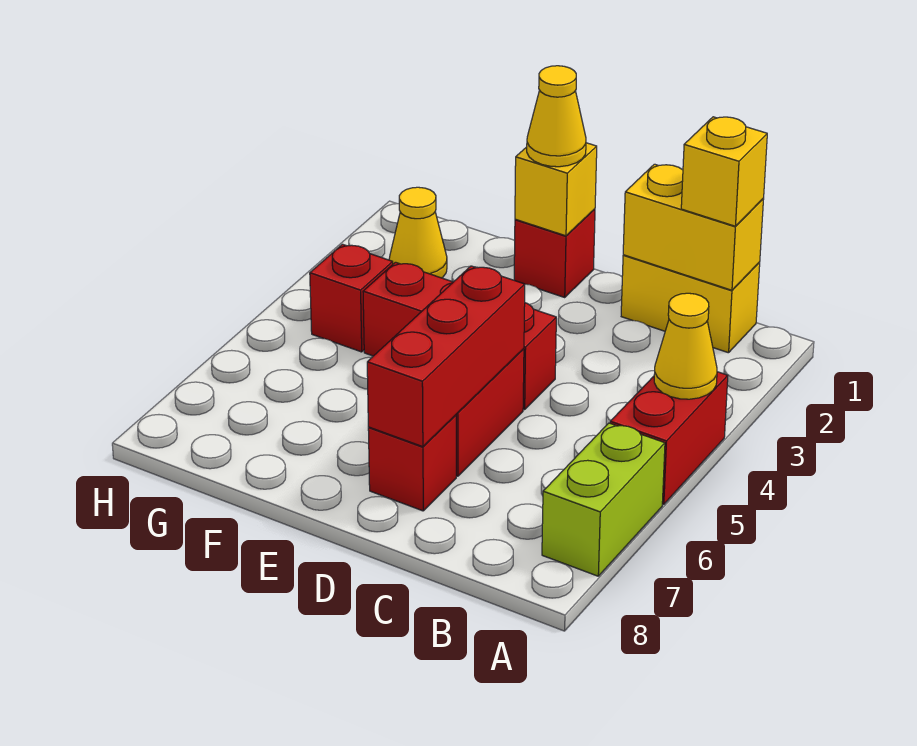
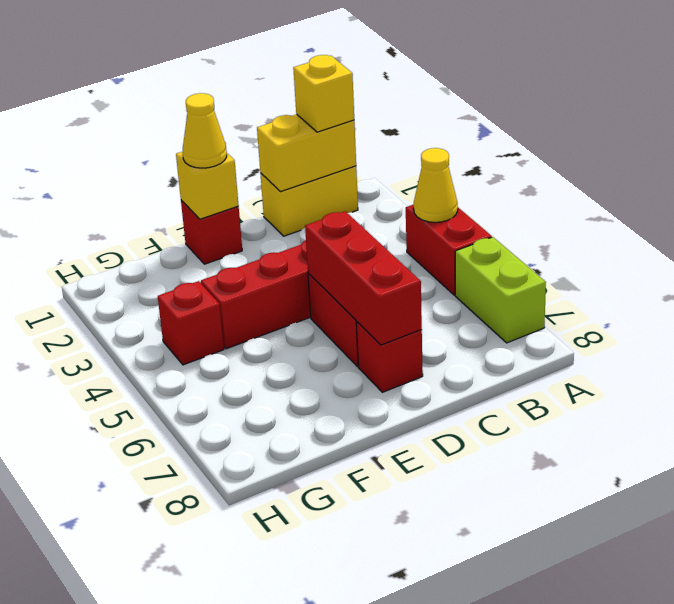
yellow 1x1 cone [389,187,447,278] -> none

